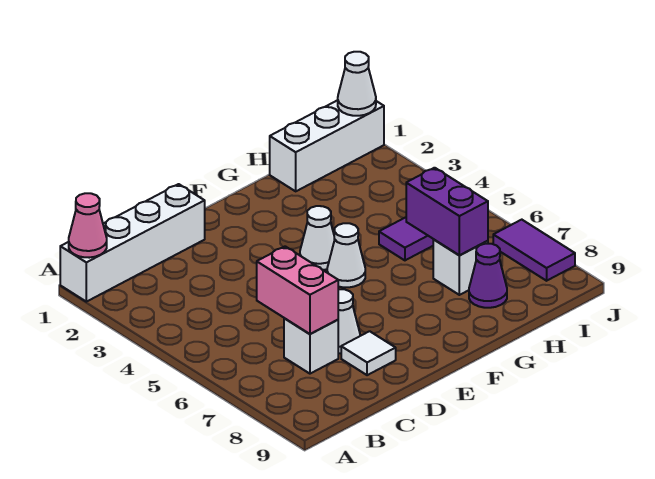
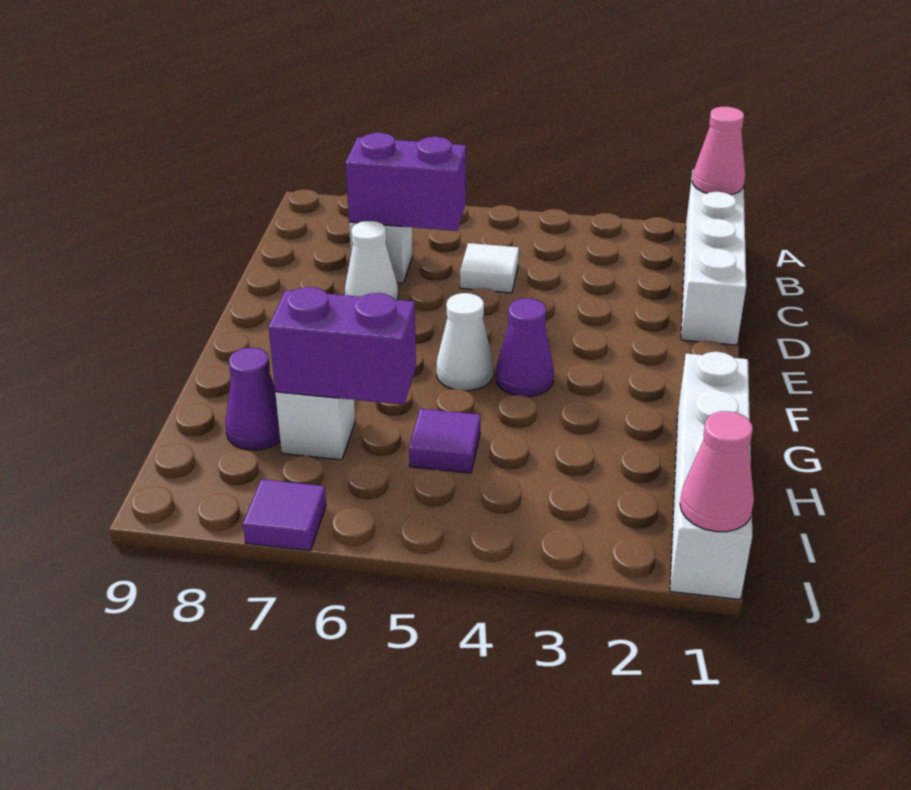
pink 1x2 brick [257,246,338,334] -> purple 1x2 brick [346,133,466,231]
white 1x1 tile [341,331,396,375] -> white 1x1 tile moved to [460,243,519,293]
white 1x1 cone [300,206,335,270] -> purple 1x1 cone [496,298,554,397]
white 1x3 brick [270,100,384,191] -> white 1x4 brick [670,352,752,599]
white 1x1 cone [338,52,376,116] -> pink 1x1 cone [680,411,754,532]
purple 1x2 tile [493,220,575,281] -> purple 1x1 tile [243,479,326,551]

